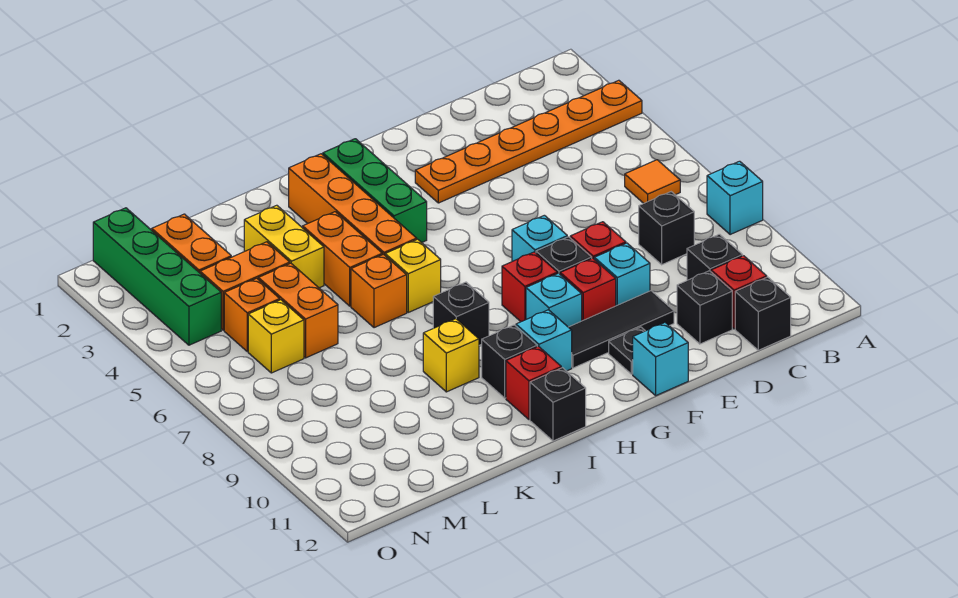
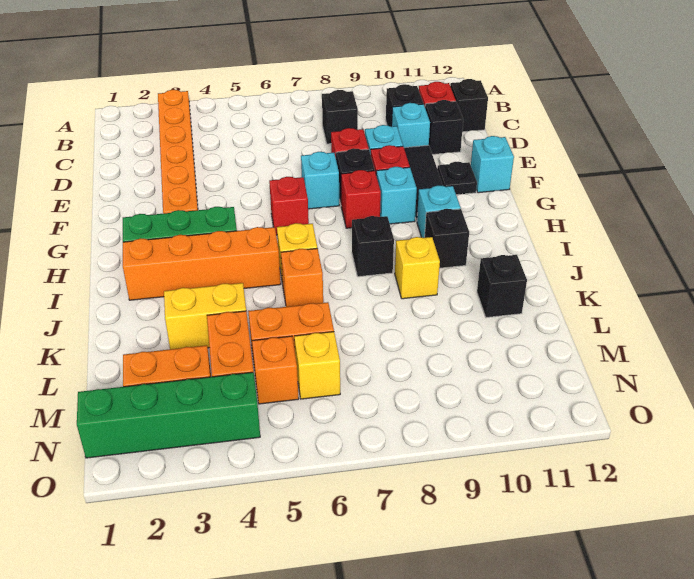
cyan 1x1 brick [707,161,763,235] -> cyan 1x1 brick moved to [392,103,430,148]
orange 1x1 tile [625,160,680,203] -> none
red 1x1 brick [506,346,561,419] -> red 1x1 brick moved to [269,177,309,235]
black 1x1 brick [530,368,586,441] -> black 1x1 brick moved to [477,255,527,318]
orange 1x2 brick [303,212,382,306] -> none

